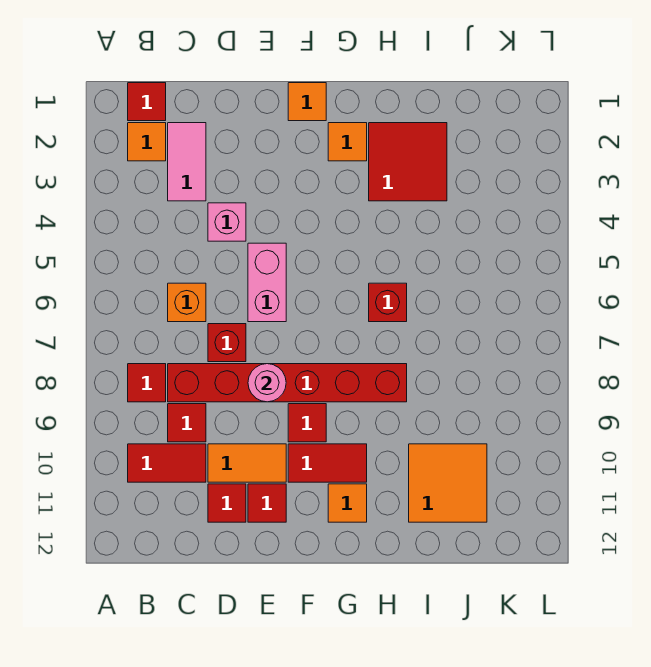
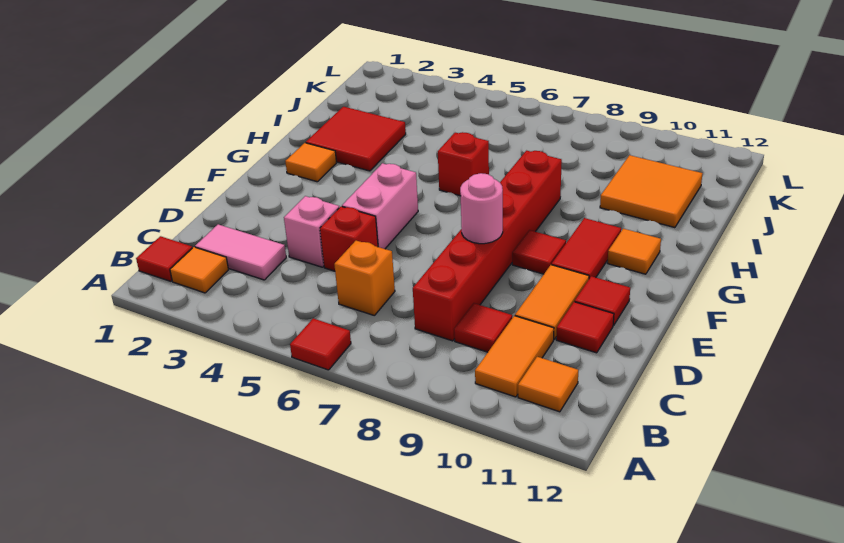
red 1x1 tile [128,364,166,402] -> red 1x1 tile moved to [290,318,351,370]
red 1x2 tile [128,444,206,482] -> orange 1x2 tile [475,316,554,397]
red 1x1 brick [208,324,246,362] -> red 1x1 brick moved to [320,206,378,271]
pink 1x2 brick [248,243,286,322] -> pink 1x2 brick turned to [342,163,418,249]
orange 1x1 tile [288,83,326,121] -> orange 1x1 tile moved to [518,357,578,412]

